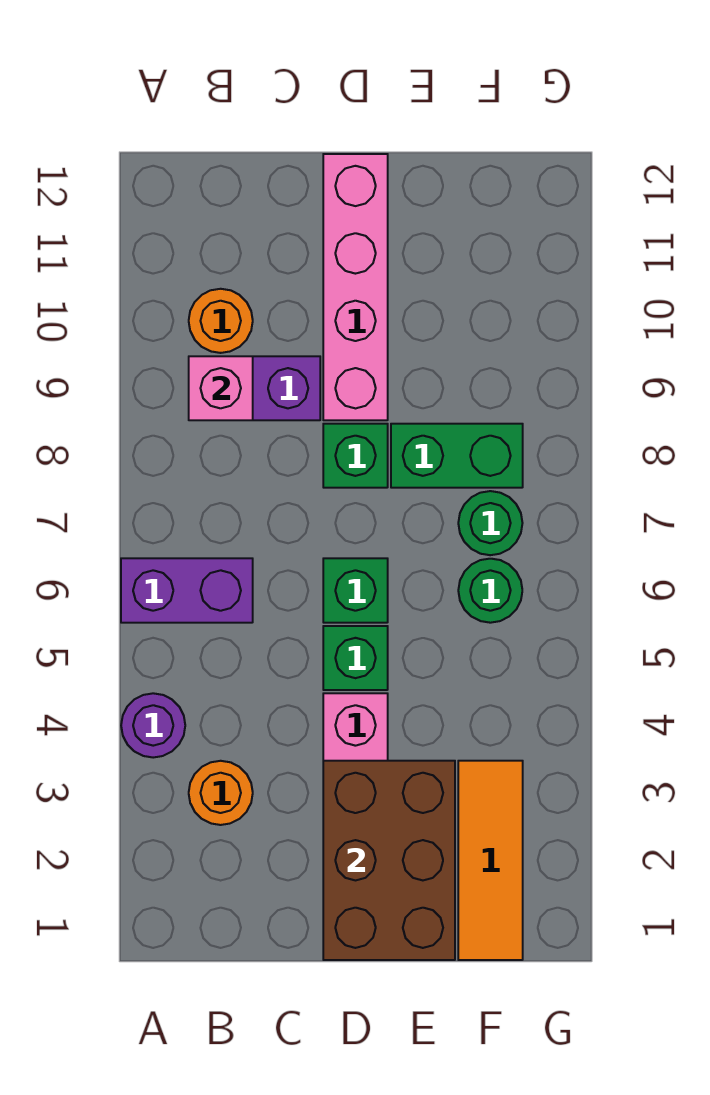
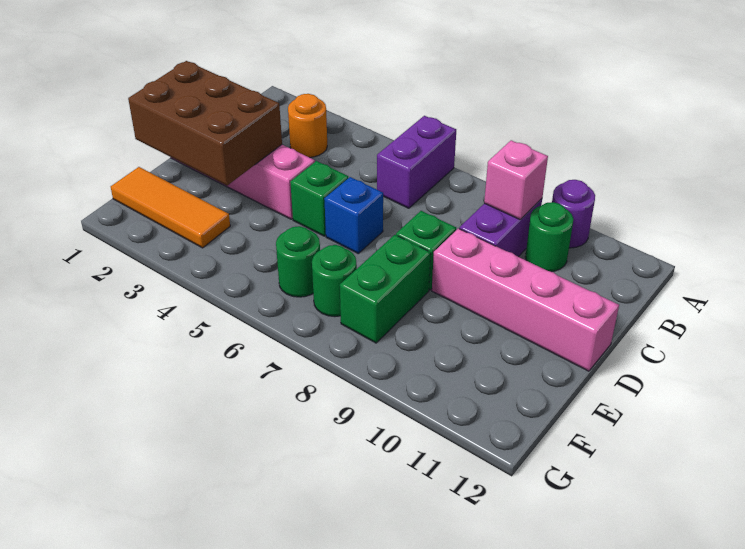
purple 1x1 round brick [121,693,185,758] -> purple 1x1 round brick moved to [552,180,595,248]
orange 1x1 round brick [189,289,253,353] -> green 1x1 round brick [525,202,573,272]
green 1x1 brick [323,558,388,623] -> blue 1x1 brick [324,177,383,253]

